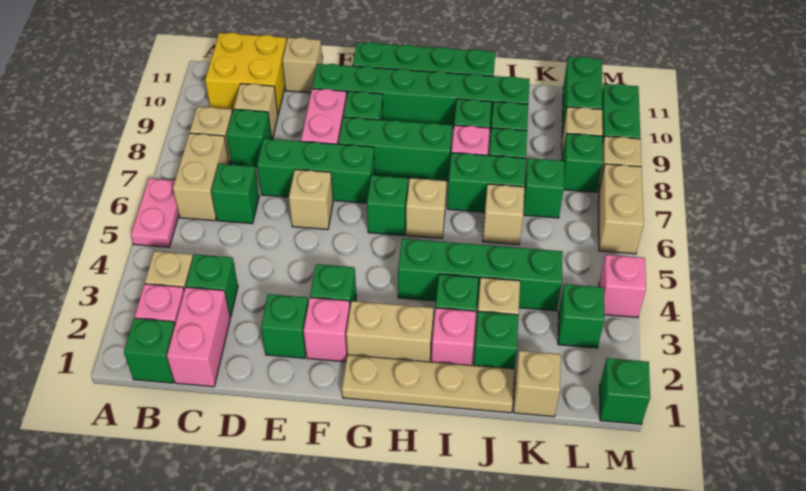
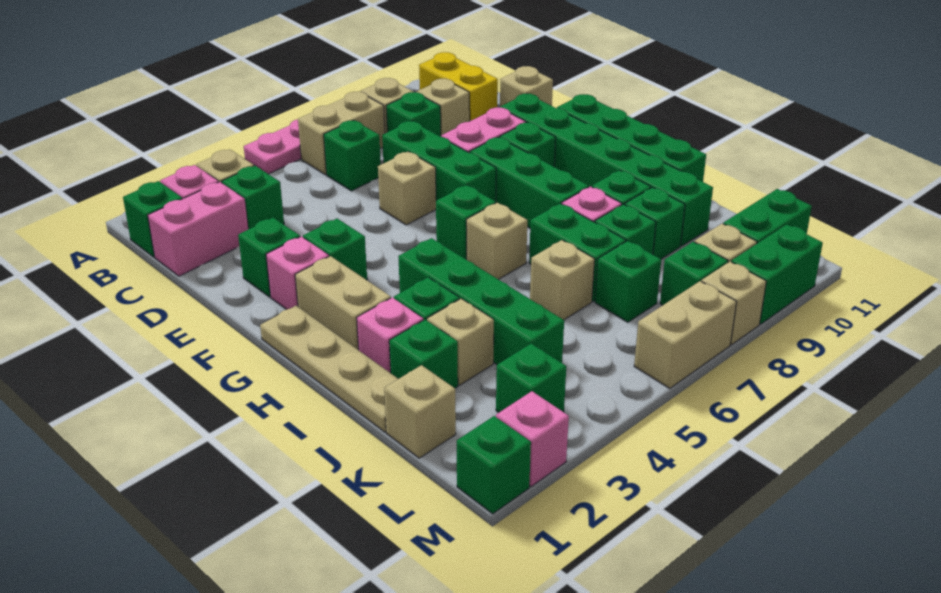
yellow 2x2 brick [205,33,287,114] -> yellow 1x2 brick [419,52,498,121]
pink 1x1 brick [599,255,646,317] -> pink 1x1 brick moved to [496,391,569,487]

